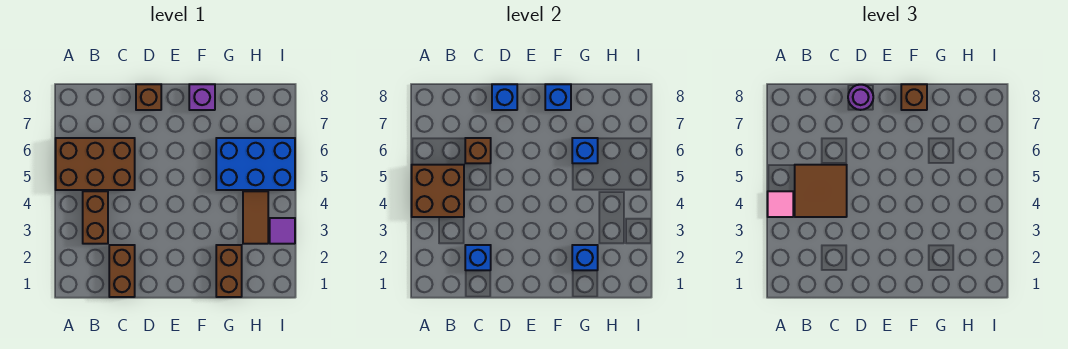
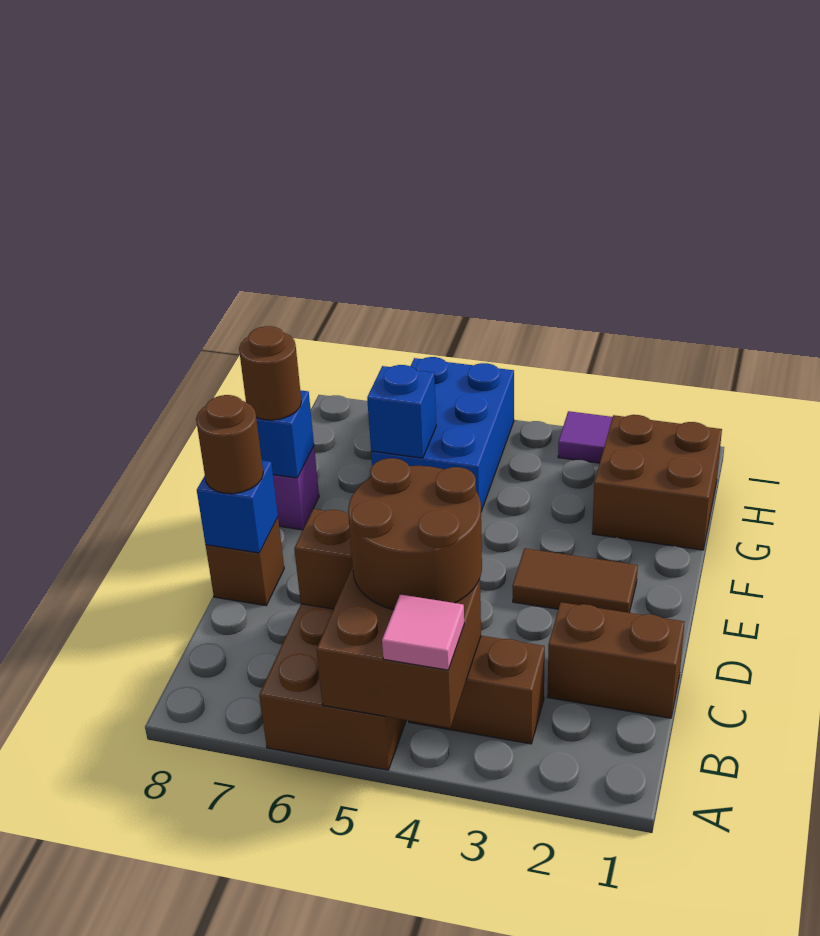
brown 2x2 tile [795,165,847,217] -> brown 2x2 round brick [348,458,482,610]
blue 1x1 brick [465,245,491,270] -> none
purple 1x1 round brick [848,85,873,110] -> brown 1x1 round brick [196,395,263,494]
brown 1x1 brick [901,84,927,110] -> brown 1x1 round brick [239,326,301,420]
brown 1x2 brick [216,245,242,297] -> brown 2x2 brick [592,415,722,550]
blue 1x1 brick [572,245,598,270] -> none
brown 1x2 tile [243,191,268,244] -> brown 1x2 tile moved to [512,548,638,613]

